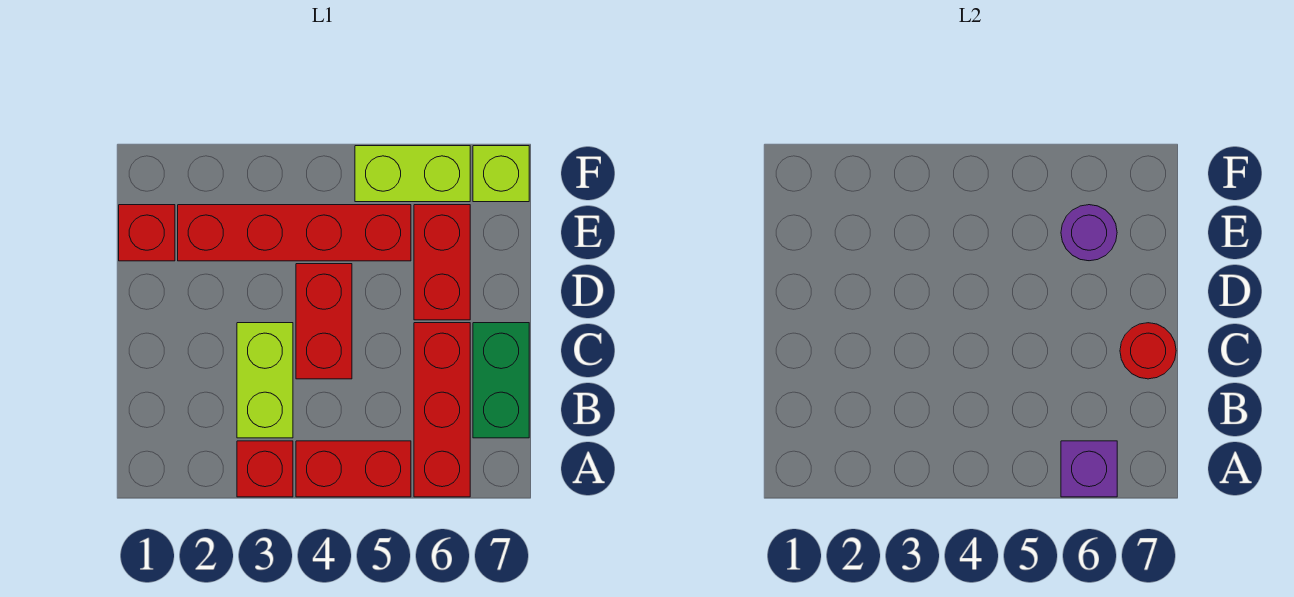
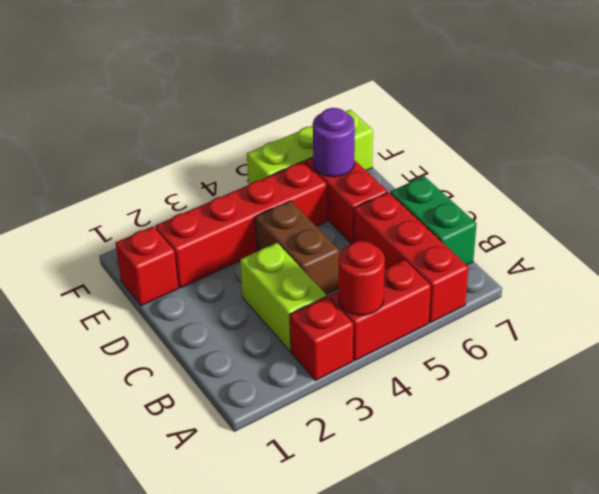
purple 1x1 brick [1061,441,1117,497] -> none
red 1x2 brick [296,264,352,379] -> brown 1x2 brick [255,201,339,294]
red 1x1 round brick [1120,323,1176,379] -> red 1x1 round brick moved to [338,241,385,315]

